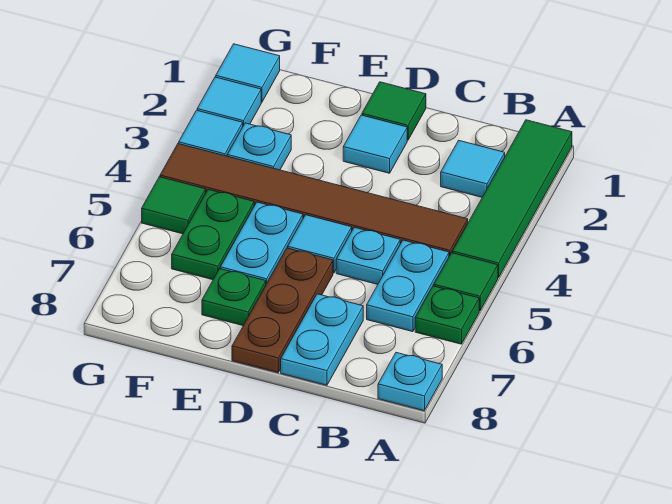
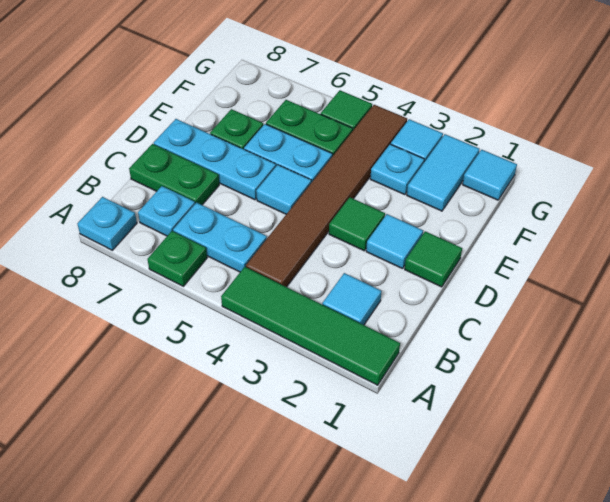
green 1x1 tile [434,253,498,311] -> green 1x1 tile moved to [329,197,385,251]
cyan 1x1 plate [336,227,400,284] -> cyan 1x1 plate moved to [138,186,195,236]
cyan 1x2 plate [281,294,363,385] -> green 1x2 plate [129,144,219,205]
brown 1x3 plate [232,248,333,373] -> cyan 1x3 plate [154,119,276,200]
cyan 1x1 tile [197,77,261,126] -> cyan 1x2 tile [407,134,480,211]

